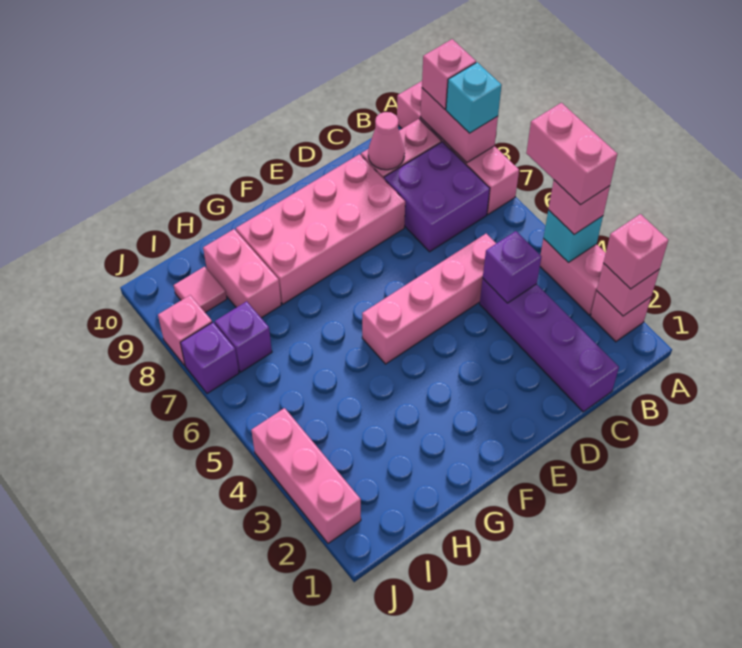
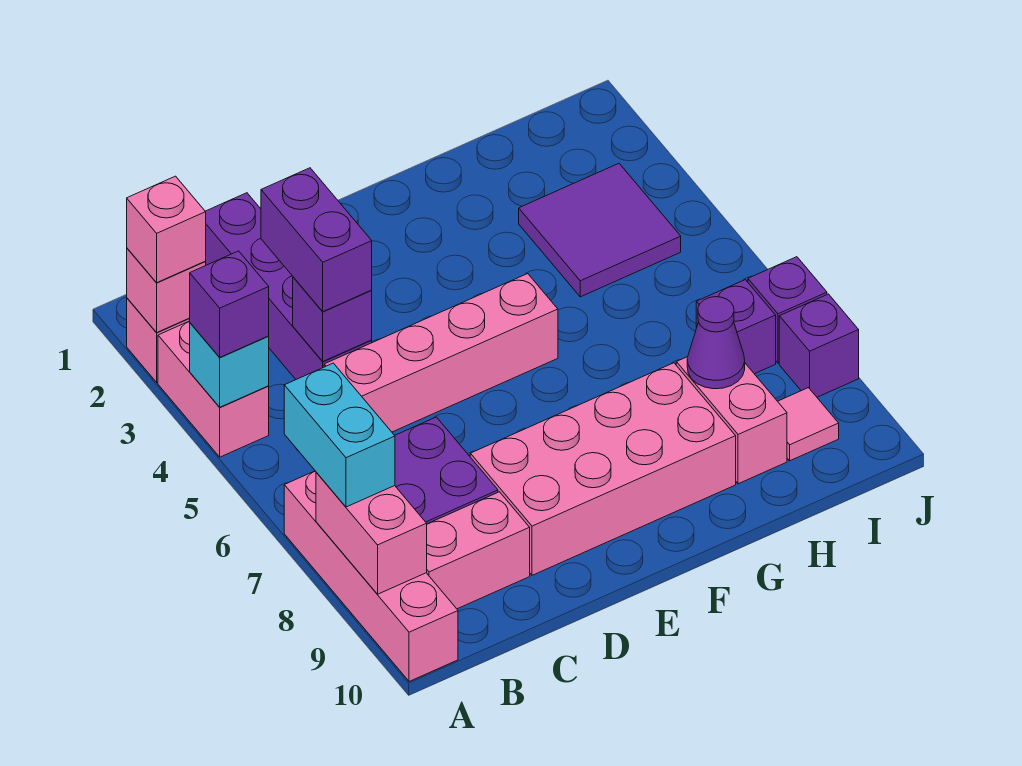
pink 1x1 brick [548,180,610,234] -> purple 1x1 brick [190,251,269,357]
pink 1x2 brick [526,103,617,205] -> none
cyan 1x1 brick [446,62,502,133] -> cyan 1x2 brick [284,363,395,507]
pink 1x1 brick [422,39,476,109] -> none
none -> purple 1x2 brick [261,168,372,312]
pink 1x1 cone [368,112,405,170] -> none
none -> purple 2x2 tile [519,164,681,297]
none -> purple 1x1 cone [687,297,745,389]
pink 1x3 brick [251,408,361,543] -> none
pink 1x1 brick [158,295,212,365] -> purple 1x1 brick [779,294,859,397]

